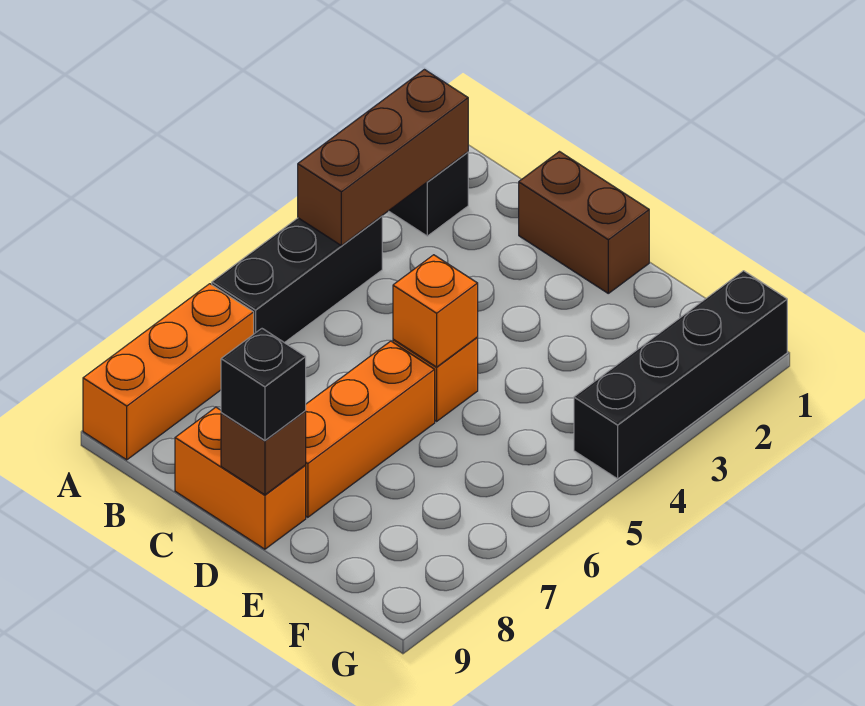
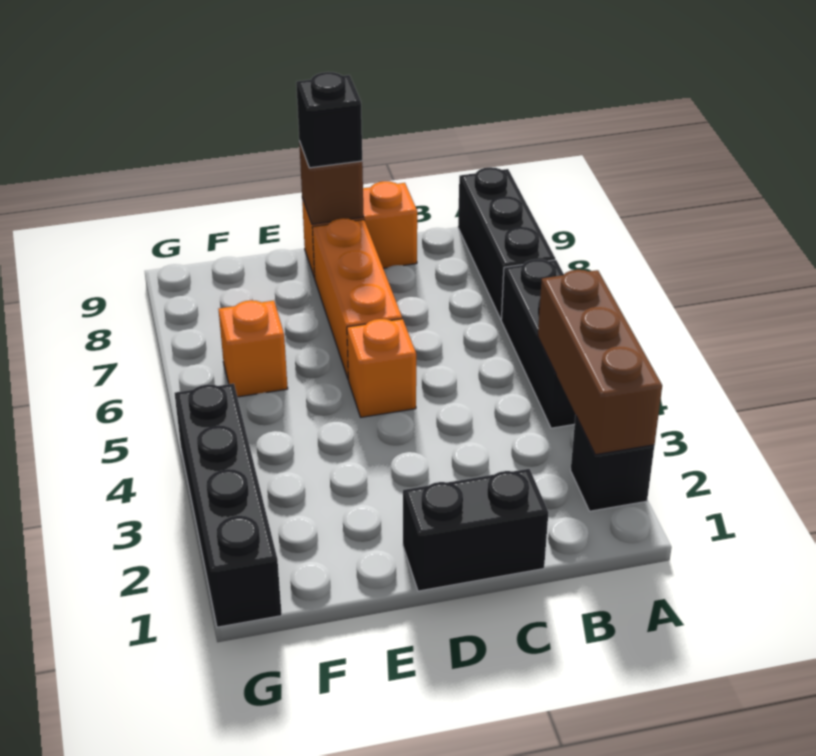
orange 1x3 brick [83,284,254,460] -> black 1x3 brick [458,167,555,319]
brown 1x2 brick [519,152,649,293] -> black 1x2 brick [403,469,548,591]
orange 1x1 brick [393,255,478,367] -> orange 1x1 brick moved to [219,300,288,397]

